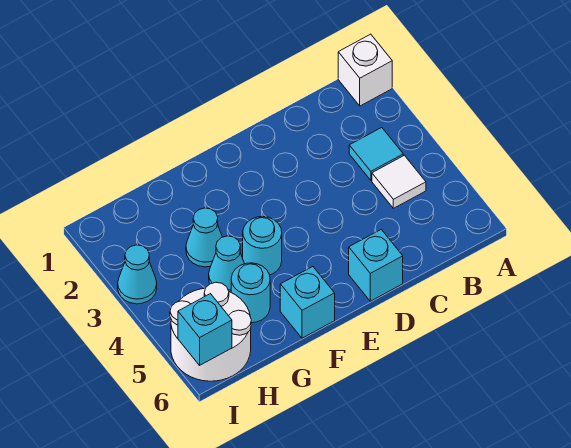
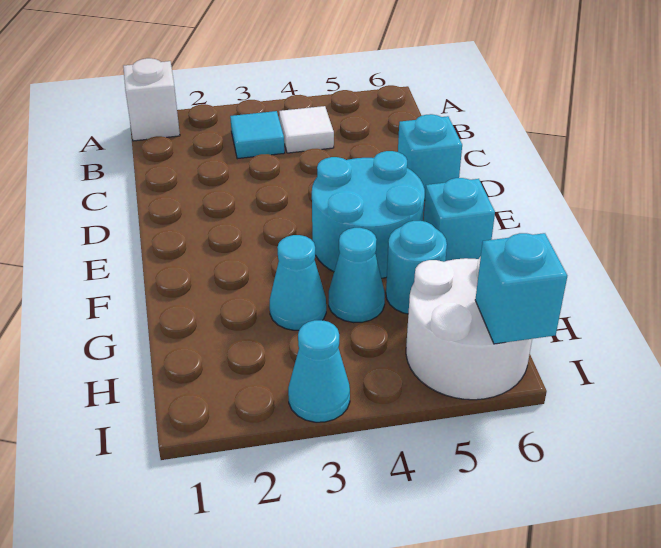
cyan 1x1 round brick [243,217,282,275] -> cyan 2x2 round brick [312,151,425,278]

